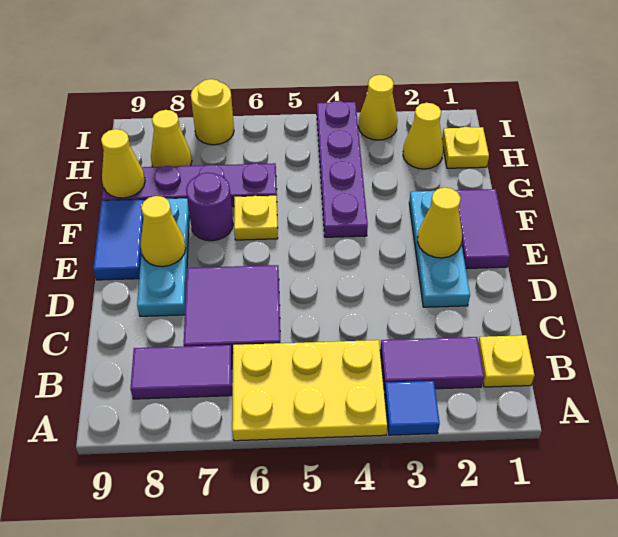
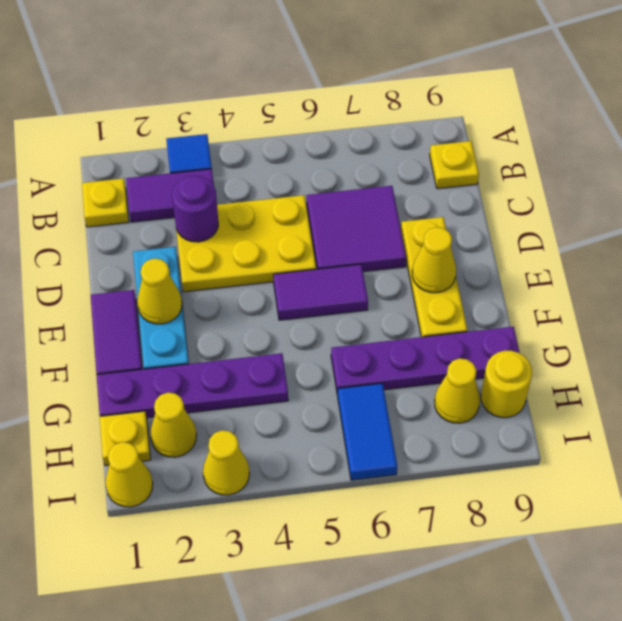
yellow 2x3 plate [232,340,387,441] -> yellow 2x3 plate moved to [176,195,316,292]
purple 1x2 tile [130,345,232,399] -> purple 1x2 tile moved to [273,264,368,320]
cyan 1x3 plate [137,198,189,316] -> yellow 1x3 plate [401,217,467,337]
blue 1x2 tile [93,199,144,280] -> blue 1x2 tile moved to [338,383,397,480]
purple 1x4 plate [317,101,368,237] -> purple 1x4 plate turned to [97,353,288,418]
yellow 1x1 plate [234,195,278,240] -> yellow 1x1 plate moved to [430,141,479,189]
purple 1x1 round brick [186,172,233,241] -> purple 1x1 round brick moved to [172,176,218,242]
yellow 1x1 cone [101,129,145,198] -> yellow 1x1 cone moved to [105,442,153,507]
yellow 1x1 round brick [191,79,234,145] -> yellow 1x1 round brick moved to [481,351,532,418]

